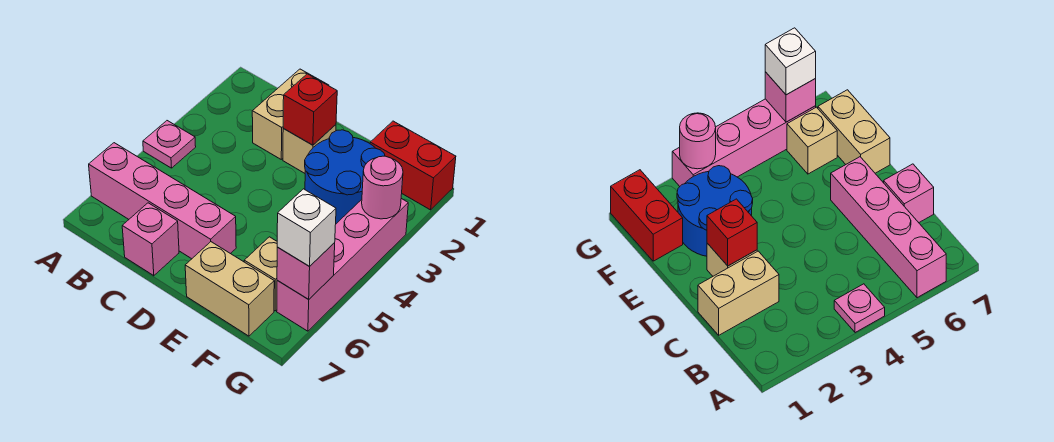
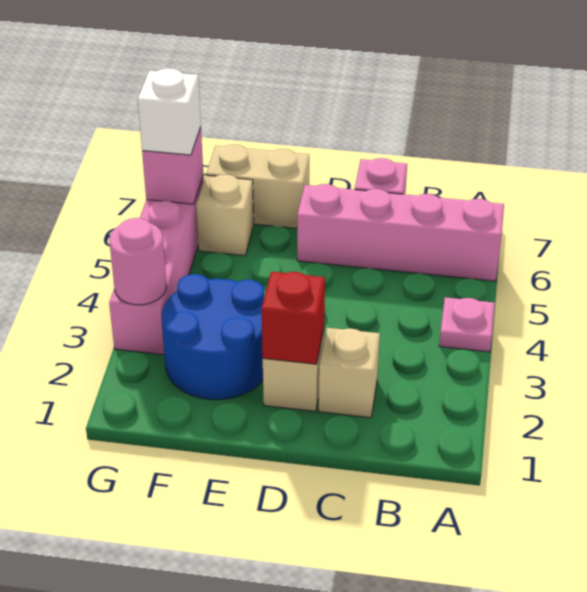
tan 1x2 brick [252,69,329,159] -> tan 1x1 brick [319,328,380,418]
red 1x2 brick [370,121,456,210] -> none

